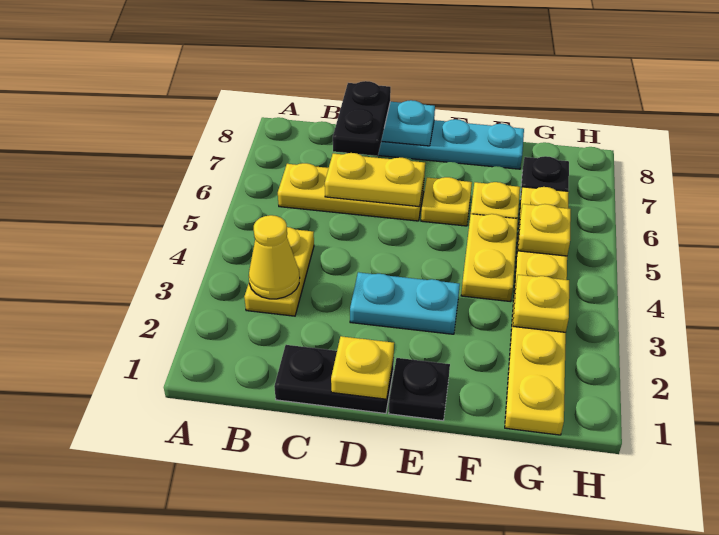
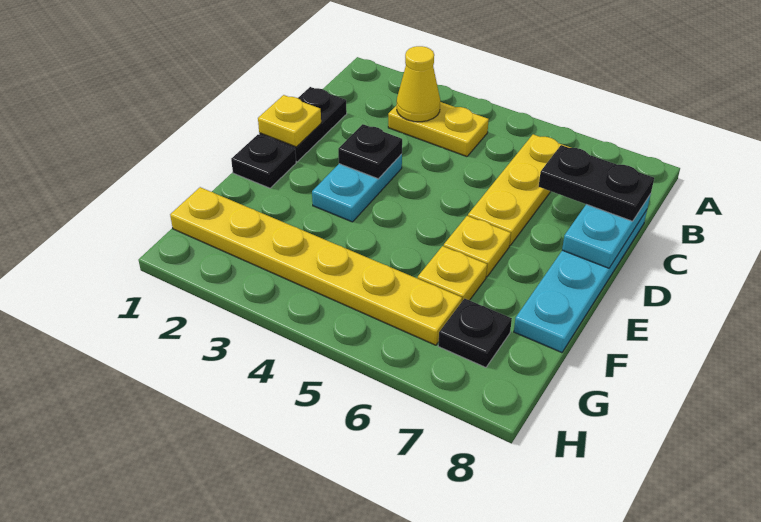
yellow 1x2 plate [325,153,425,206] -> none
none -> black 1x1 plate [338,124,402,179]
yellow 1x2 plate [461,214,518,302] -> none
yellow 1x1 plate [513,275,569,332] -> none
yellow 1x1 plate [518,204,571,256] -> none

